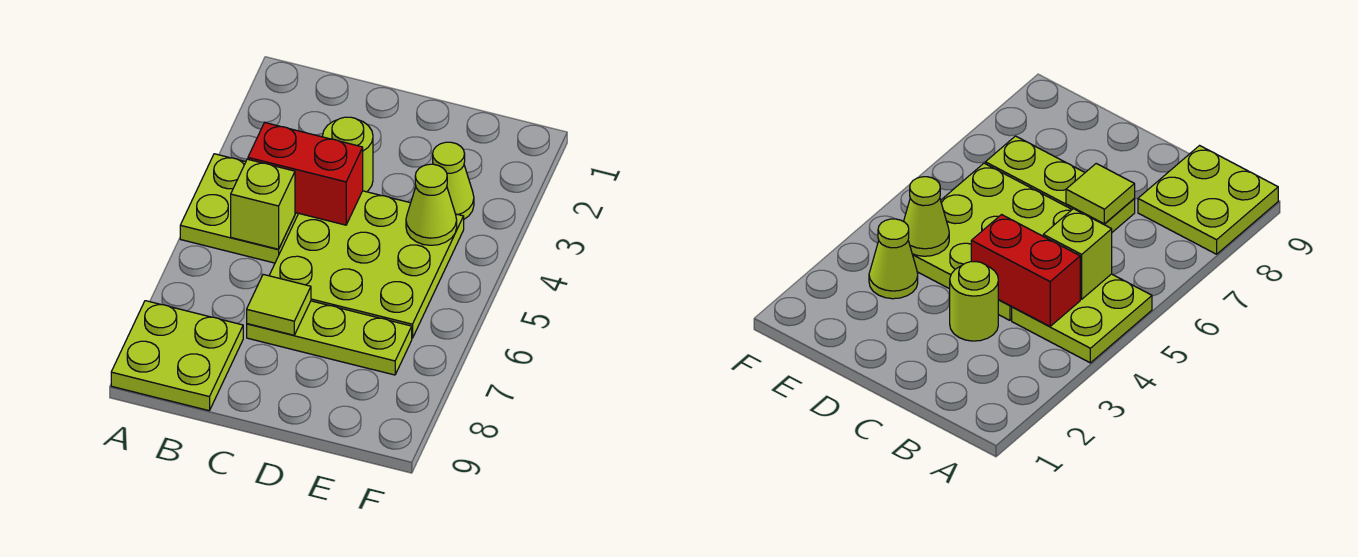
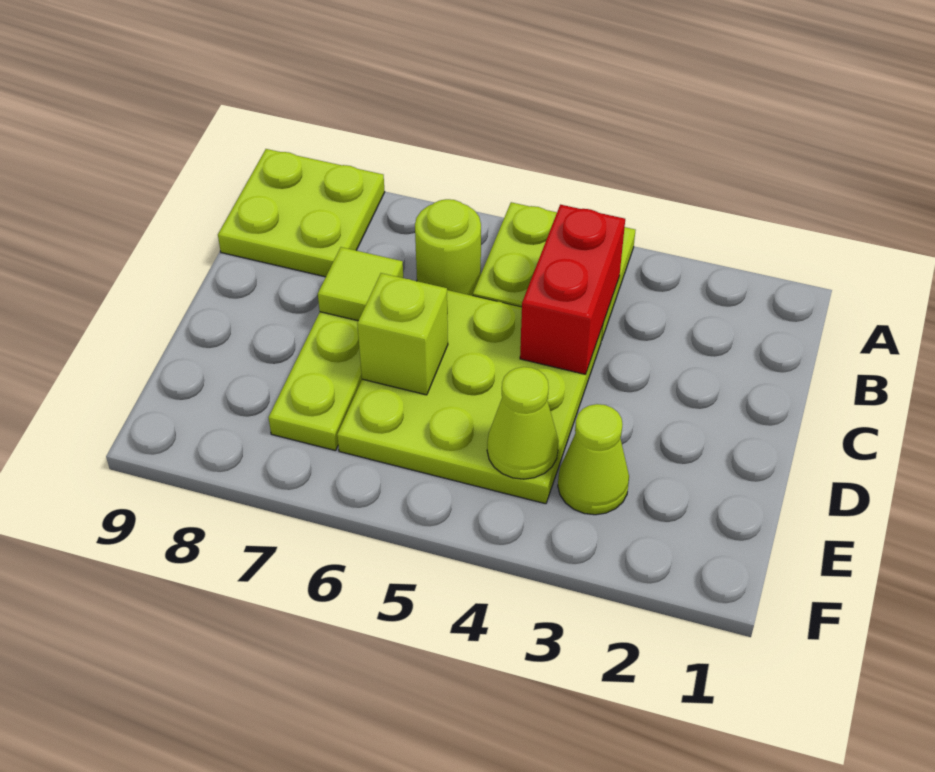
lime 1x1 brick [231,159,295,249] -> lime 1x1 brick moved to [357,273,448,395]
lime 1x1 round brick [322,117,373,192] -> lime 1x1 round brick moved to [415,199,481,296]

